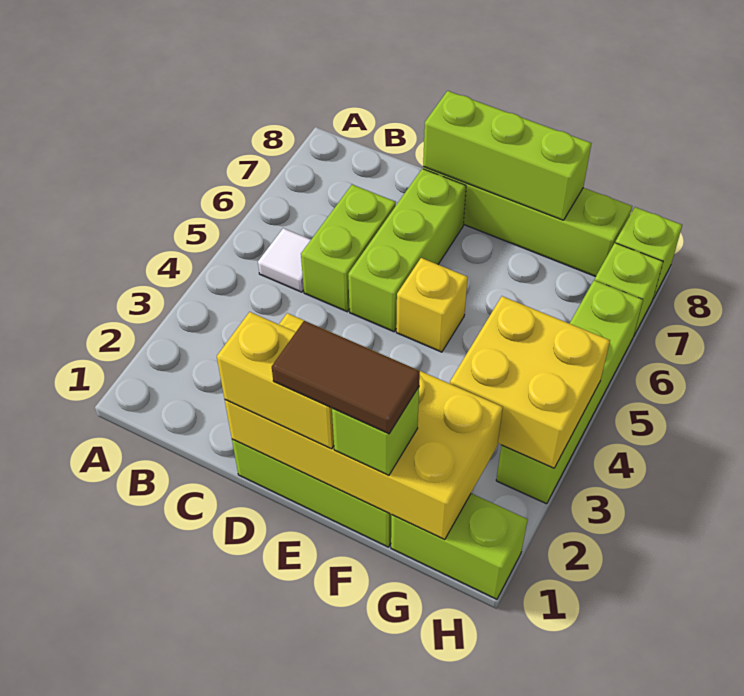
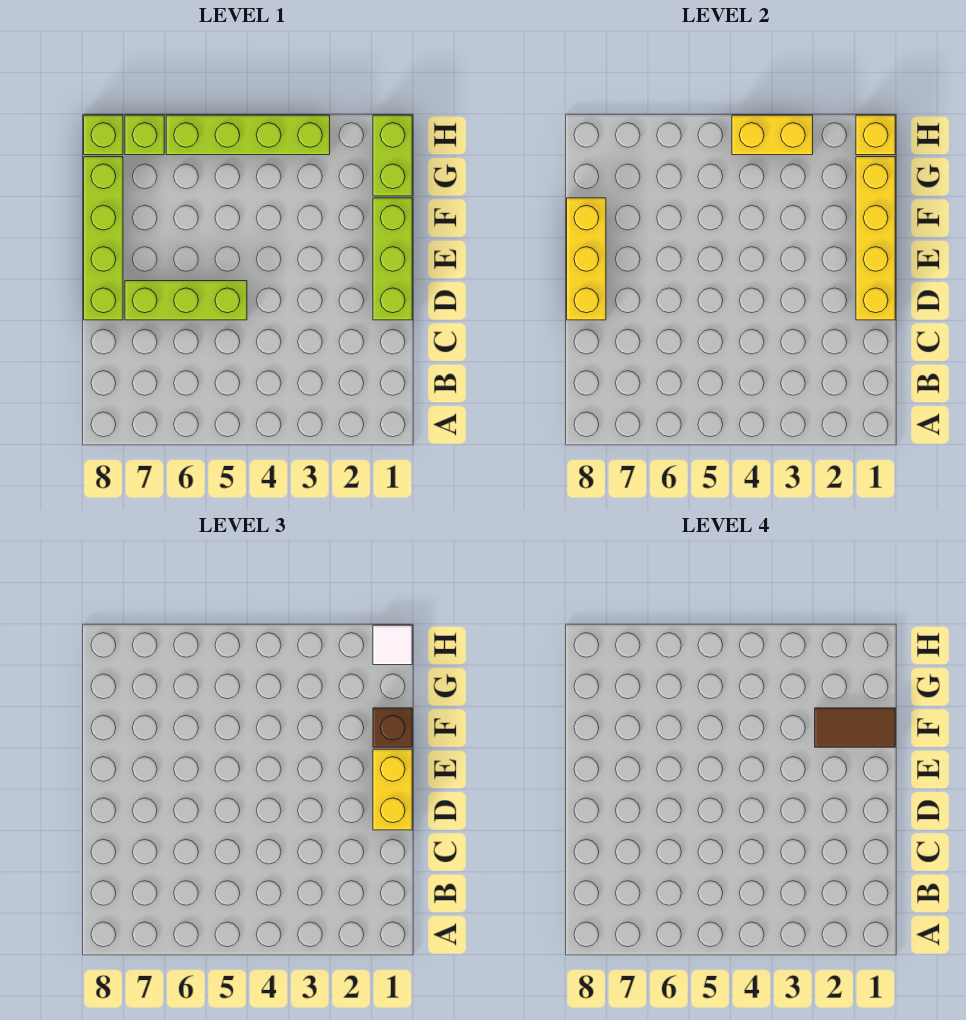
white 1x1 tile [258,228,311,292] -> white 1x1 tile moved to [373,625,412,665]
lime 1x2 brick [301,185,396,312] -> none
yellow 2x4 brick [225,313,503,540] -> yellow 1x4 brick [856,157,895,320]
lime 1x3 brick [423,91,591,220] -> yellow 1x3 brick [567,198,606,320]
brown 1x2 tile [272,321,420,434] -> brown 1x2 tile turned to [815,708,895,747]
yellow 1x1 brick [396,258,468,352] -> yellow 1x1 brick moved to [856,115,895,155]
lime 1x1 brick [332,387,419,476] -> brown 1x1 brick [373,708,412,747]
yellow 2x2 brick [450,296,610,468] -> yellow 1x2 brick [732,115,813,155]

